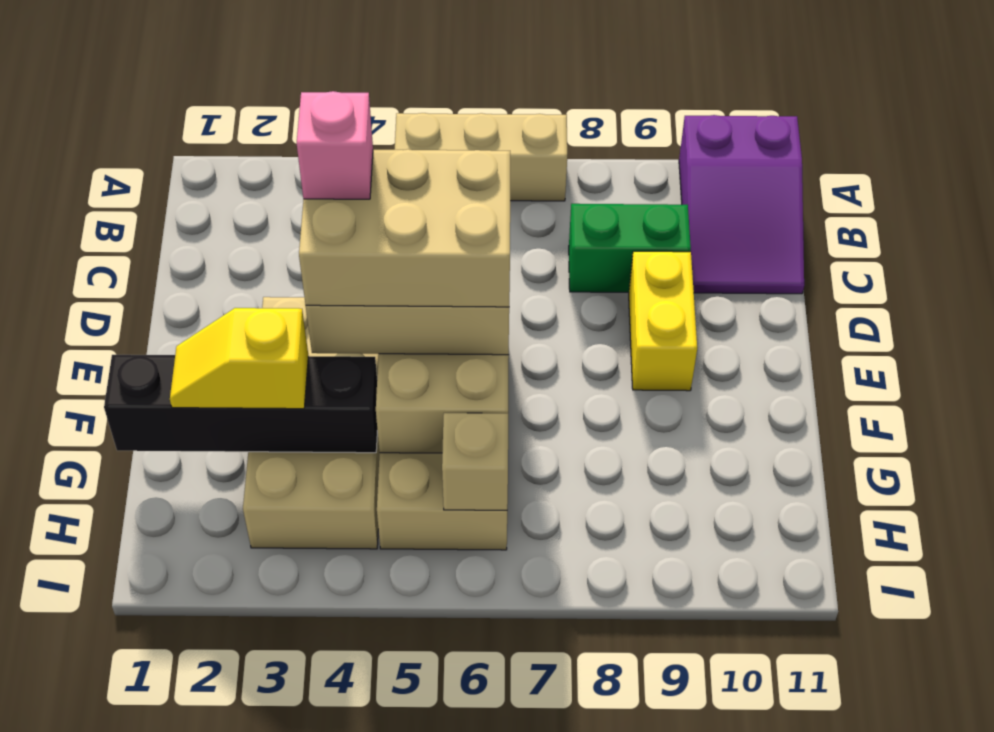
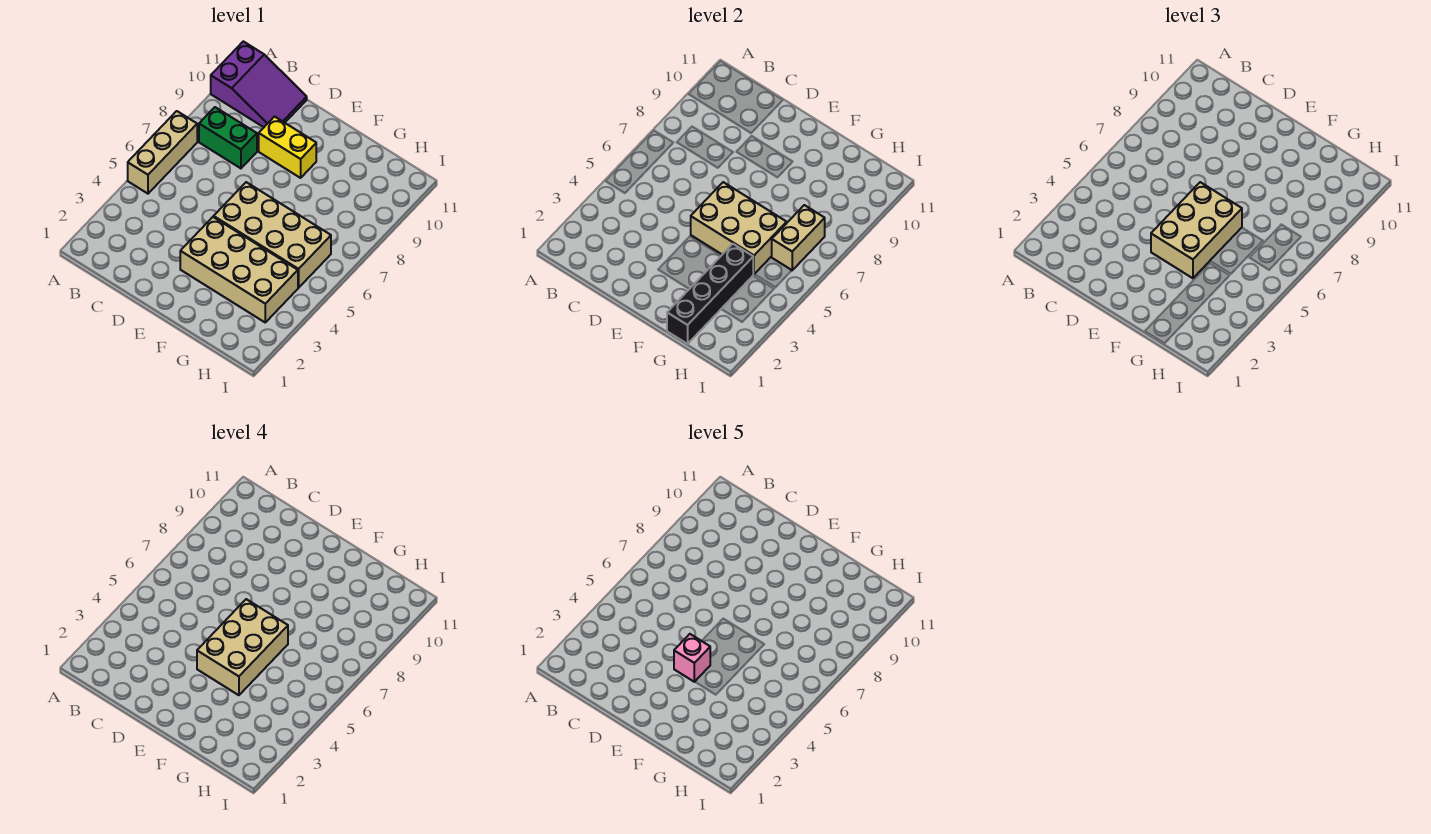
green 1x2 brick [569,204,691,292] -> green 1x2 brick turned to [199,107,257,168]
yellow 1x2 slope [170,308,308,409] -> none
tan 1x1 brick [442,413,508,510] -> tan 1x2 brick [772,205,825,270]

